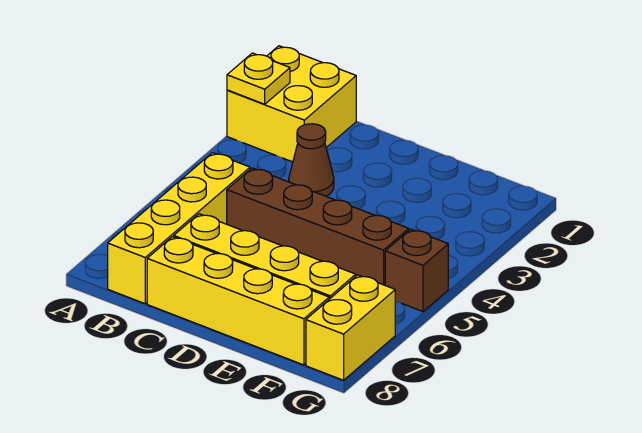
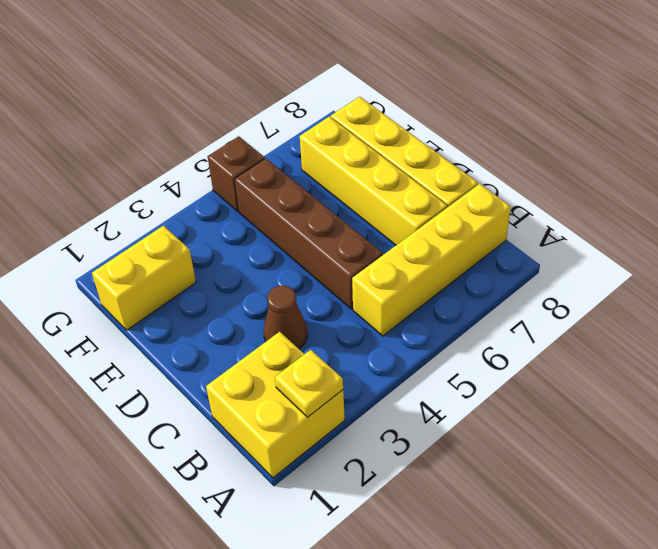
yellow 1x2 brick [306,275,395,380] -> yellow 1x2 brick moved to [92,226,196,330]

